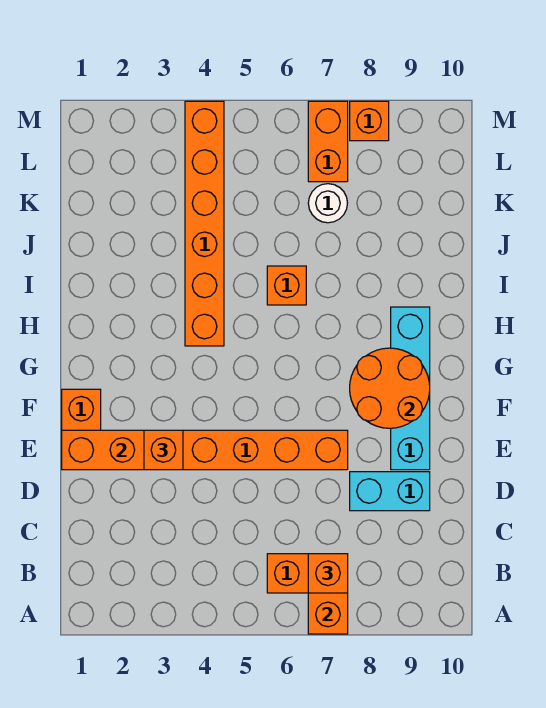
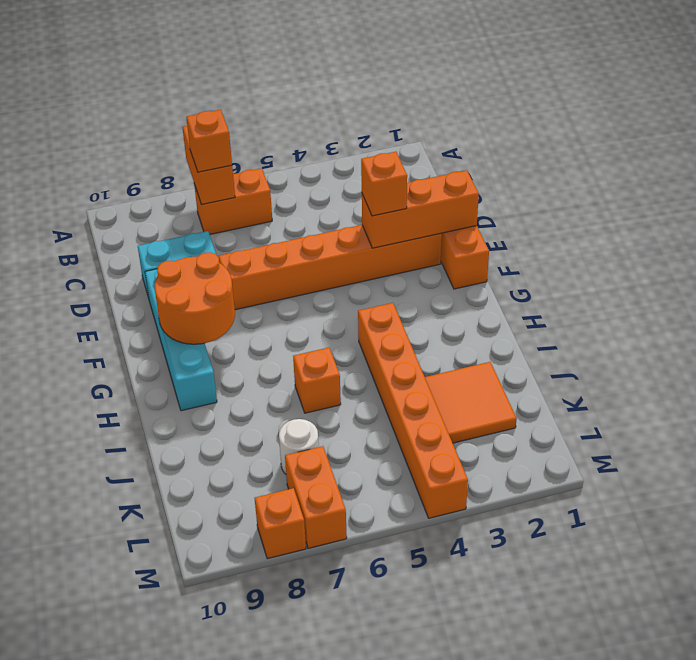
none -> orange 2x2 tile [425,362,517,443]

